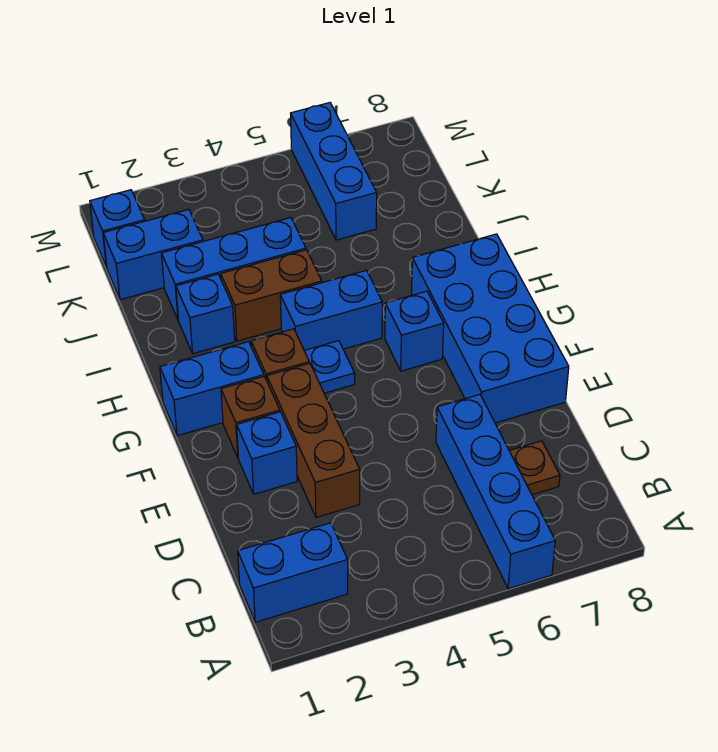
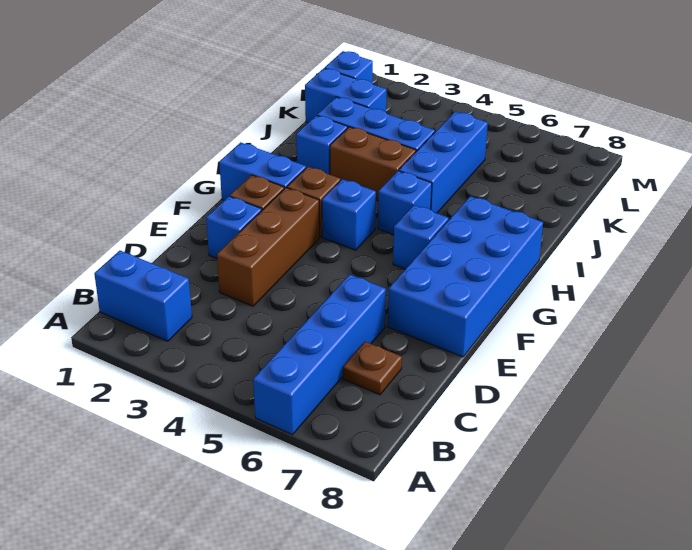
blue 1x1 plate [304,341,355,393] -> blue 1x1 brick [322,179,376,250]
blue 1x2 brick [280,270,382,350] -> blue 1x1 brick [378,171,432,235]
blue 1x3 brick [291,103,377,240] -> blue 1x3 brick moved to [399,112,488,213]

